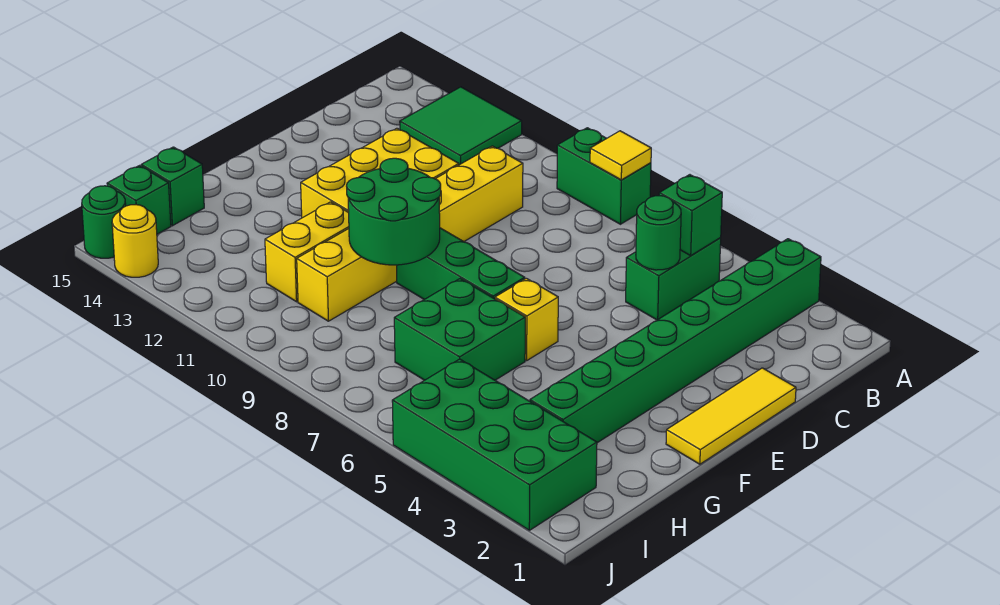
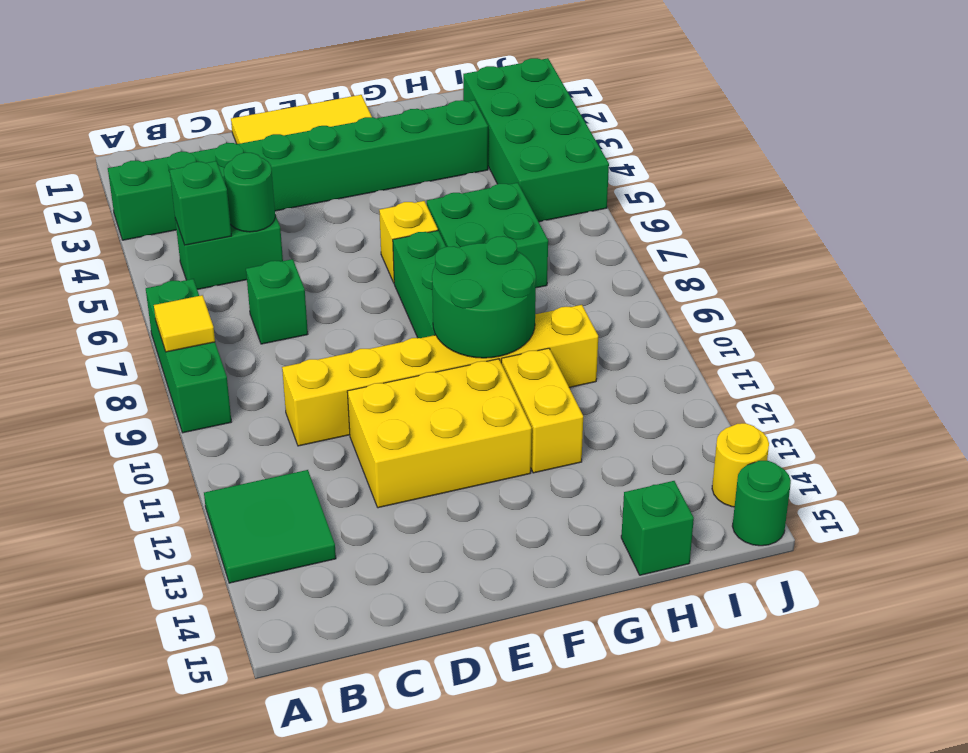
green 1x2 brick [557,128,651,224] -> green 1x3 brick [146,279,231,433]
yellow 1x2 brick [265,202,349,302] -> yellow 1x2 brick turned to [501,348,583,473]
green 1x1 brick [107,165,171,234] -> green 1x1 brick moved to [246,259,308,344]

